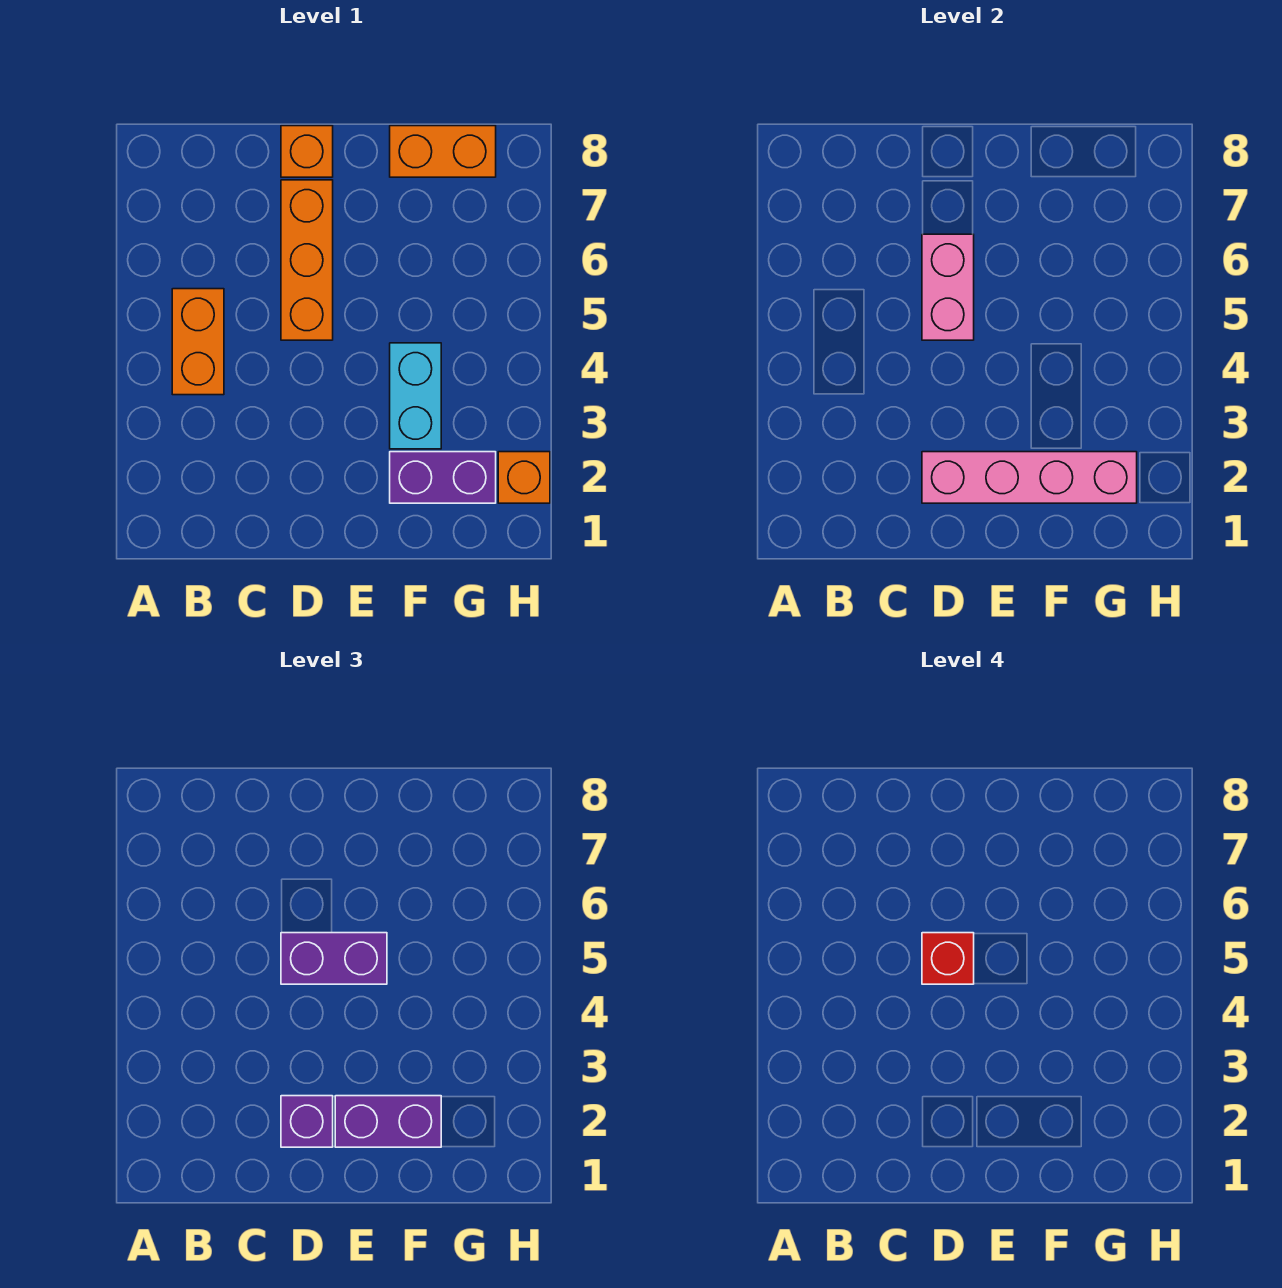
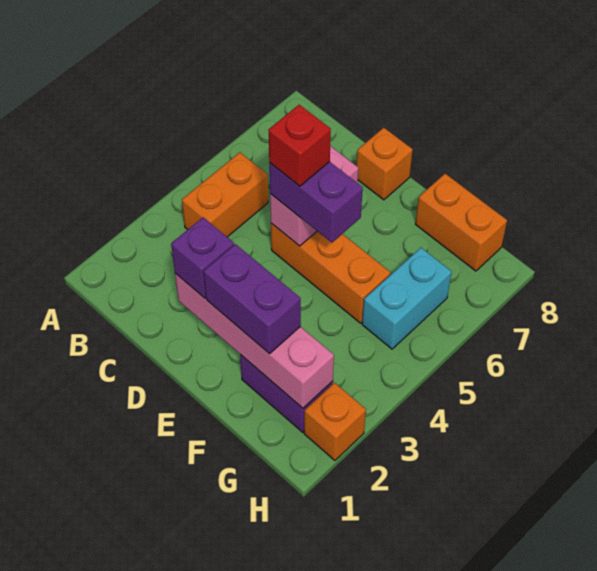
orange 1x3 brick [281,180,333,340] -> orange 1x3 brick turned to [271,223,391,323]
cyan 1x2 brick [390,343,441,449] -> cyan 1x2 brick moved to [362,248,452,349]

